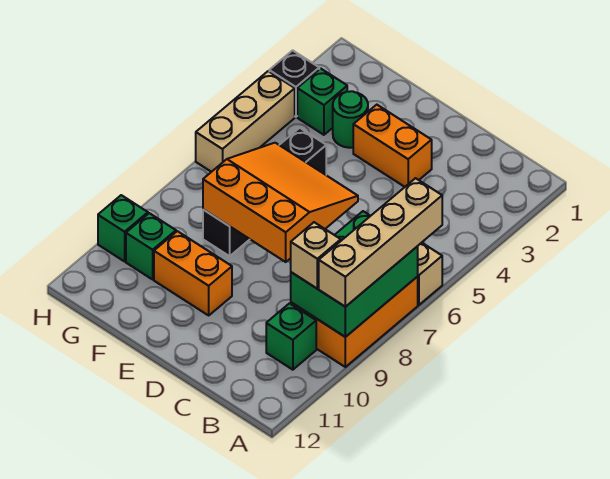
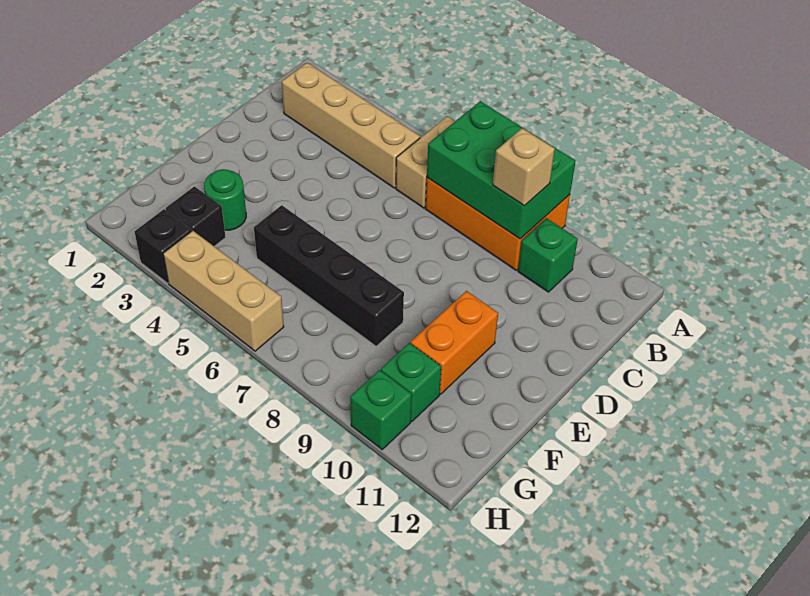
tan 1x4 brick [319,178,442,307] -> tan 1x4 brick moved to [282,63,420,188]
orange 1x2 brick [353,105,432,187] -> none
orange 3x3 slope [203,143,358,262] -> none
green 1x1 brick [297,68,347,135] -> black 1x1 brick [166,186,226,246]

